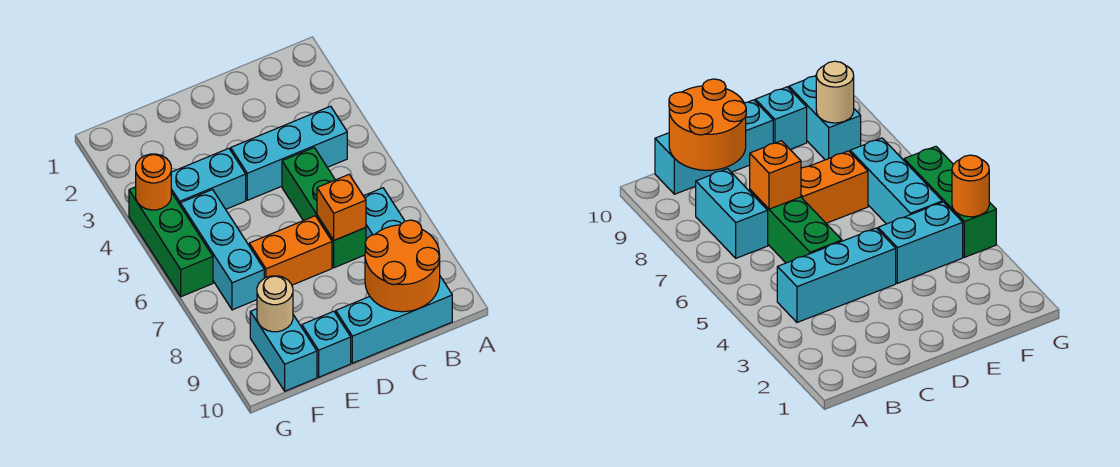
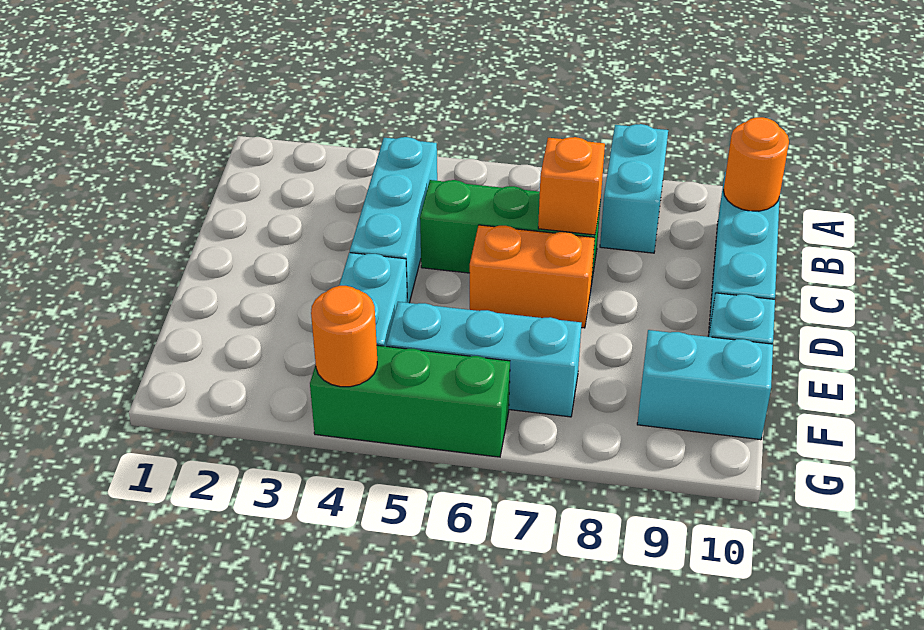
cyan 1x2 brick [364,188,405,240] -> cyan 1x2 brick turned to [600,124,668,253]
orange 2x2 round brick [365,220,440,312] -> orange 1x1 round brick [724,117,789,211]
orange 1x2 brick [249,216,332,285] -> orange 1x2 brick turned to [470,225,595,328]
tan 1x1 round brick [257,276,293,332] -> none

